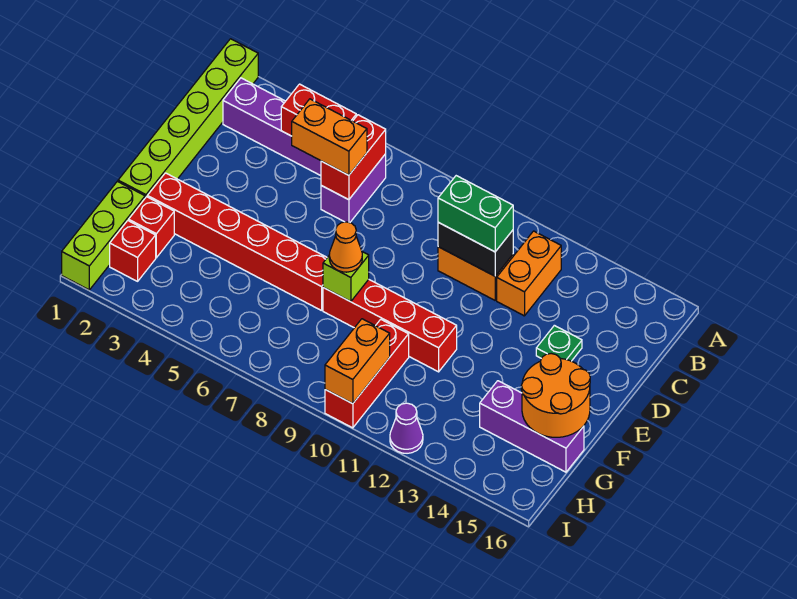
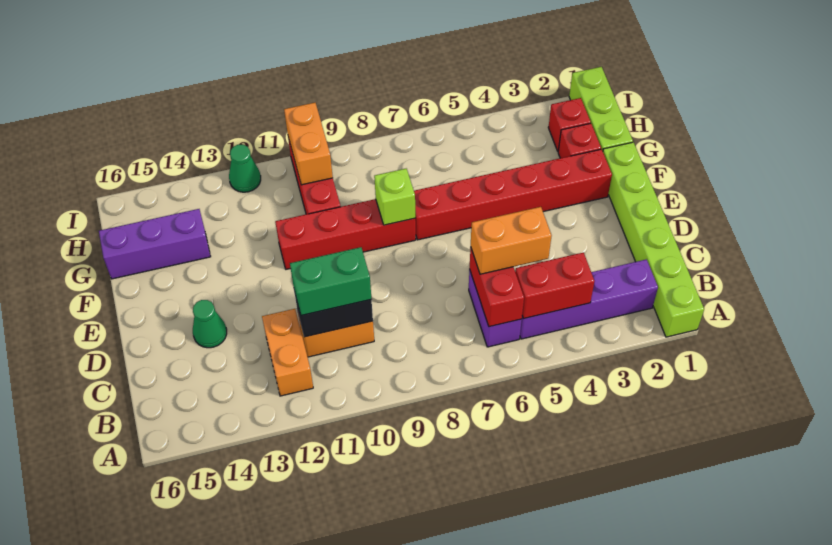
green 1x1 plate [536,325,582,361] -> green 1x1 cone [193,300,227,348]
orange 1x1 cone [329,222,362,272] -> none
orange 2x2 round brick [521,354,590,437] -> none
purple 1x1 cone [390,403,423,453] -> green 1x1 cone [229,145,261,192]

